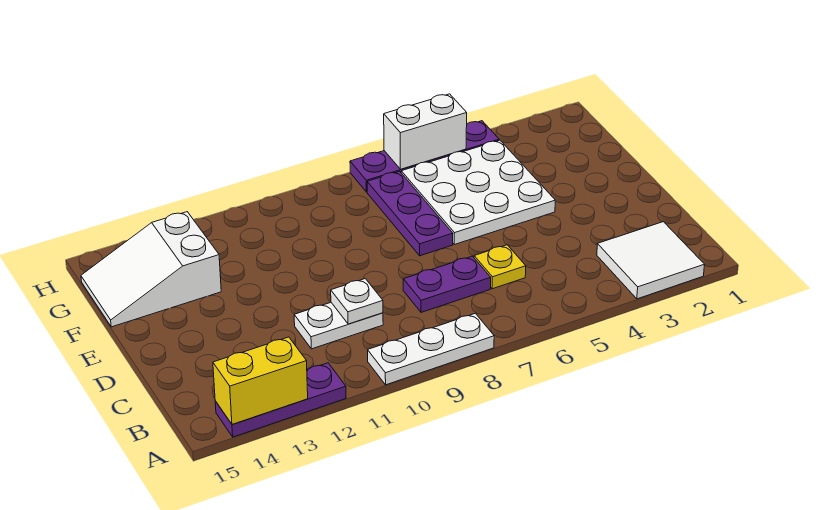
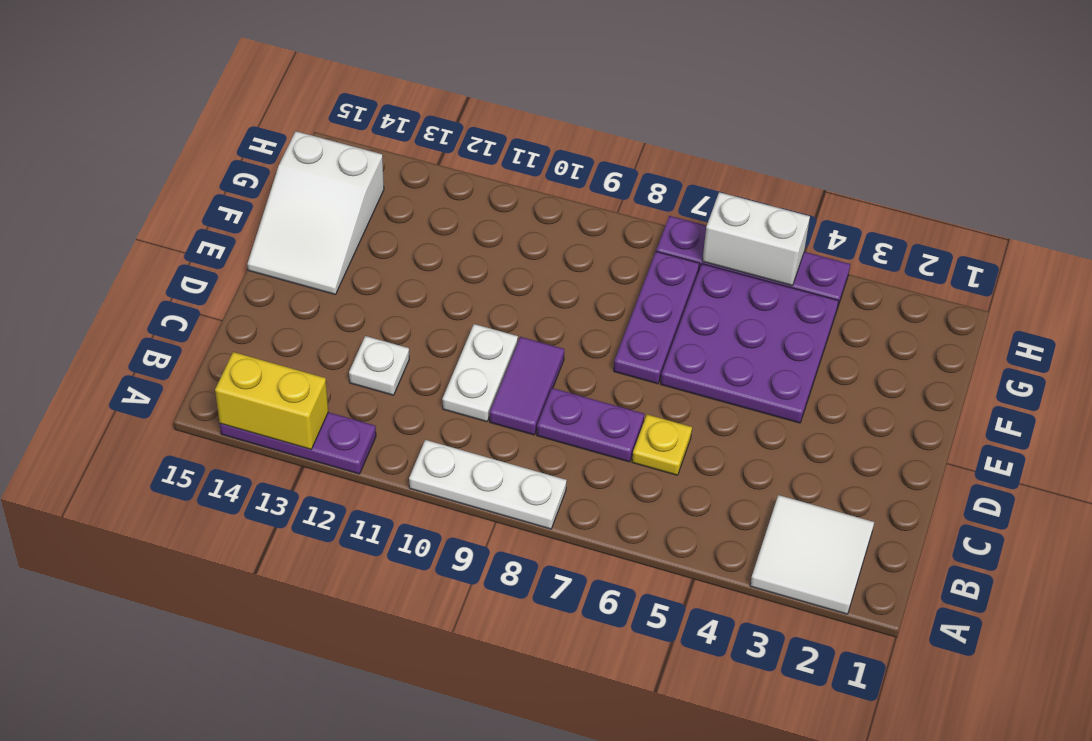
none -> purple 1x2 tile [490,337,564,435]
white 1x2 plate [294,303,383,349] -> white 1x2 plate turned to [442,324,518,422]
white 1x1 plate [331,279,383,324] -> white 1x1 plate moved to [349,336,409,395]
white 3x3 plate [401,140,555,245] -> purple 3x3 plate [661,264,838,423]
white 2x3 slope [81,212,221,327] -> white 2x3 slope turned to [247,131,384,295]

